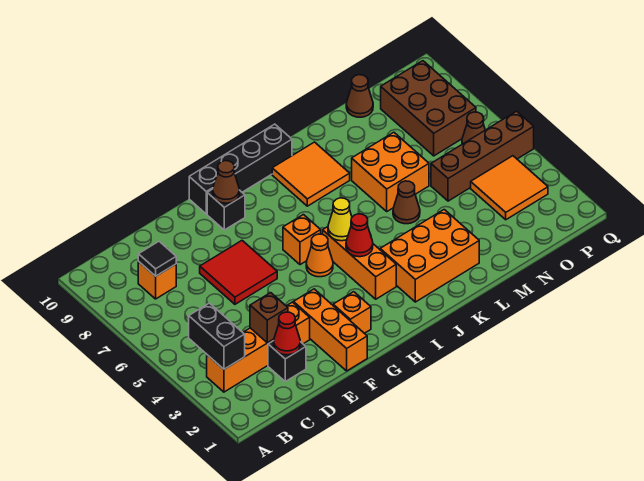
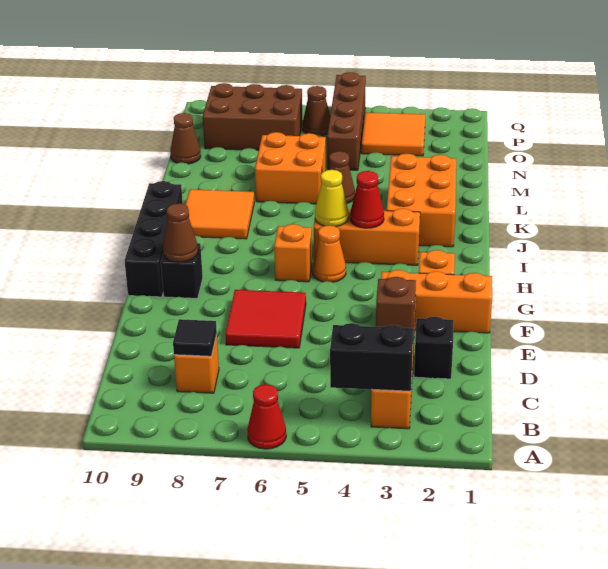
red 1x1 cone [274,312,300,355] -> red 1x1 cone moved to [247,384,286,449]

